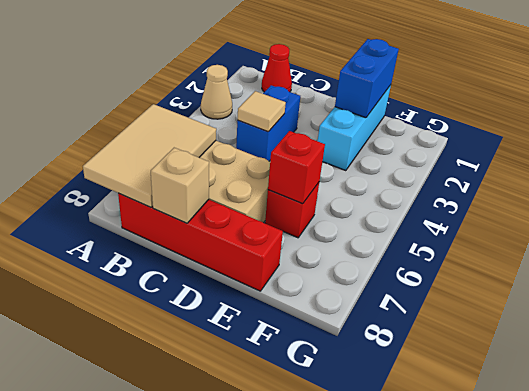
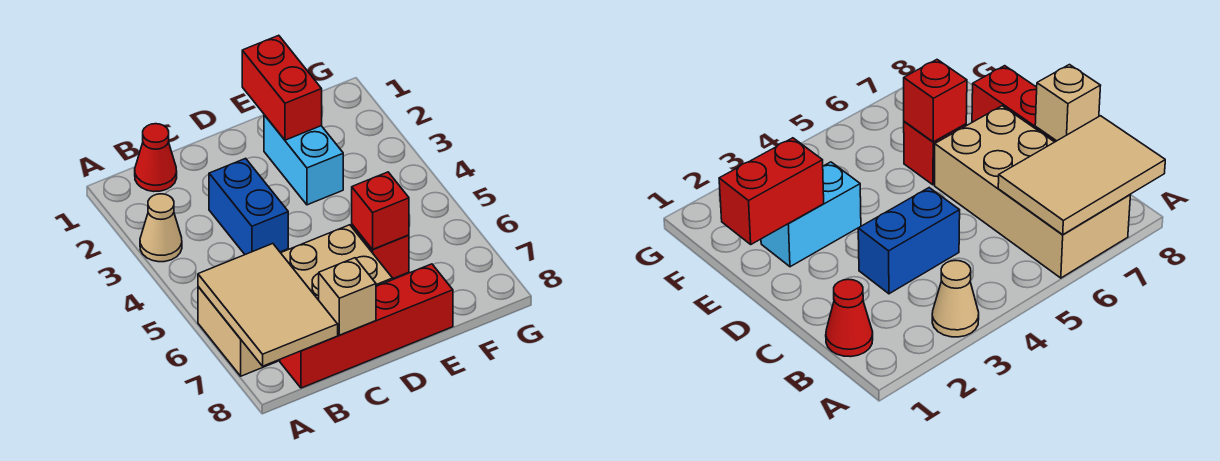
tan 1x1 tile [238,91,286,132] -> none
cyan 1x3 brick [318,85,391,171] -> cyan 1x2 brick [264,115,343,205]
blue 1x2 brick [335,39,399,118] -> red 1x2 brick [242,35,322,140]

